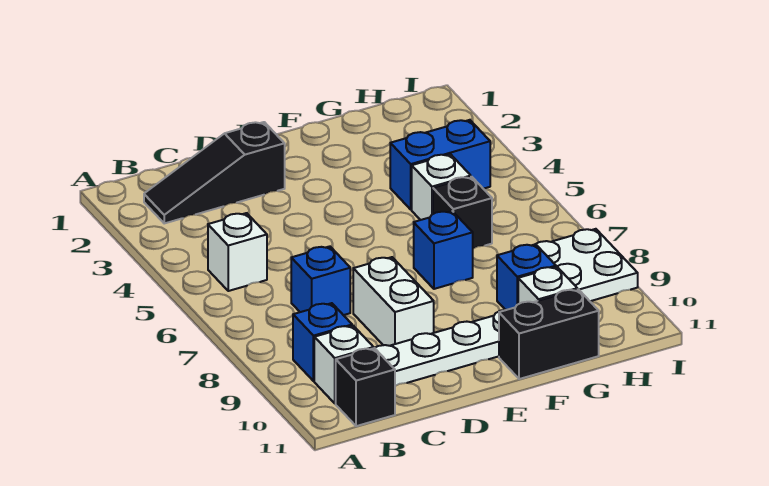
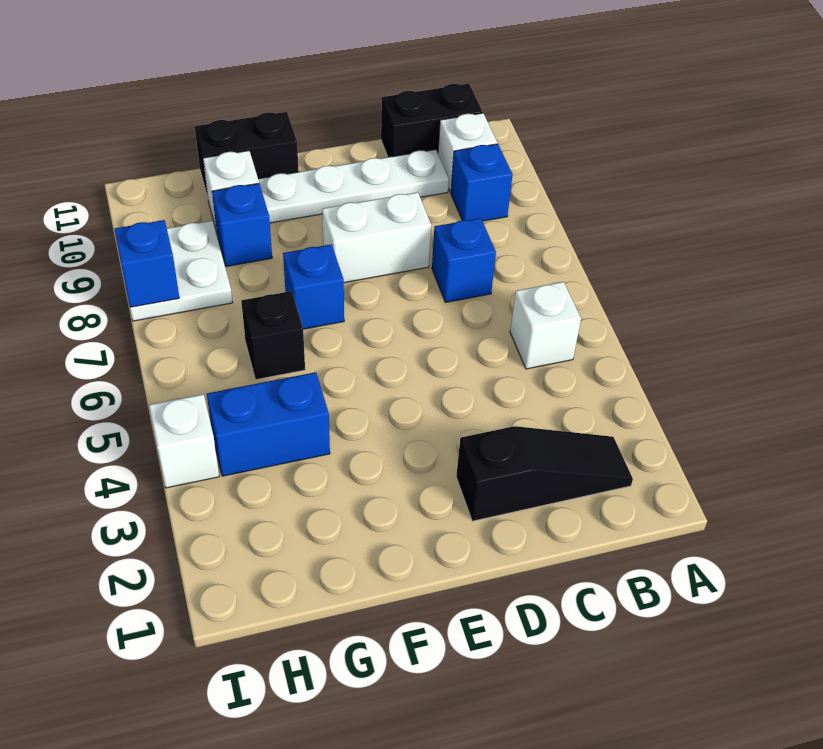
black 1x1 brick [336,348,395,426] -> black 1x2 brick [381,84,483,157]
white 1x2 brick [353,257,434,346] -> white 1x2 brick turned to [322,192,431,283]
white 1x1 brick [412,154,471,220] -> white 1x1 brick moved to [149,394,219,488]
none -> blue 1x1 brick [114,220,179,307]

